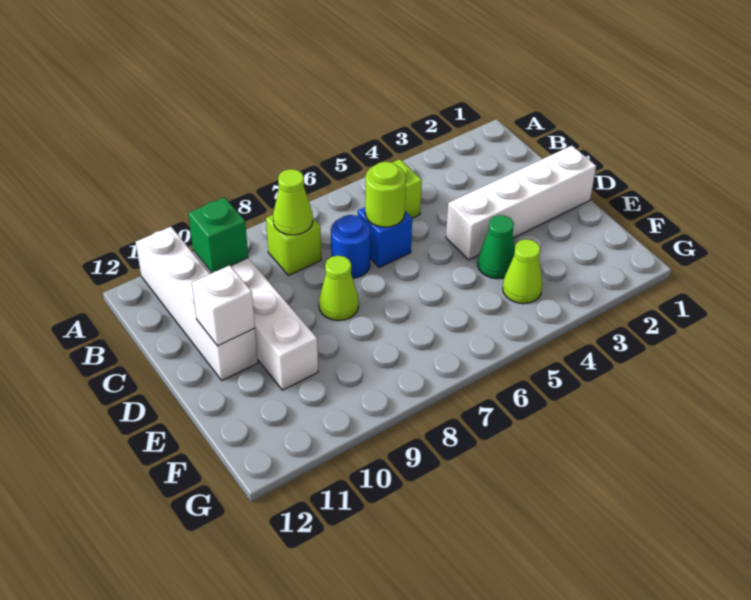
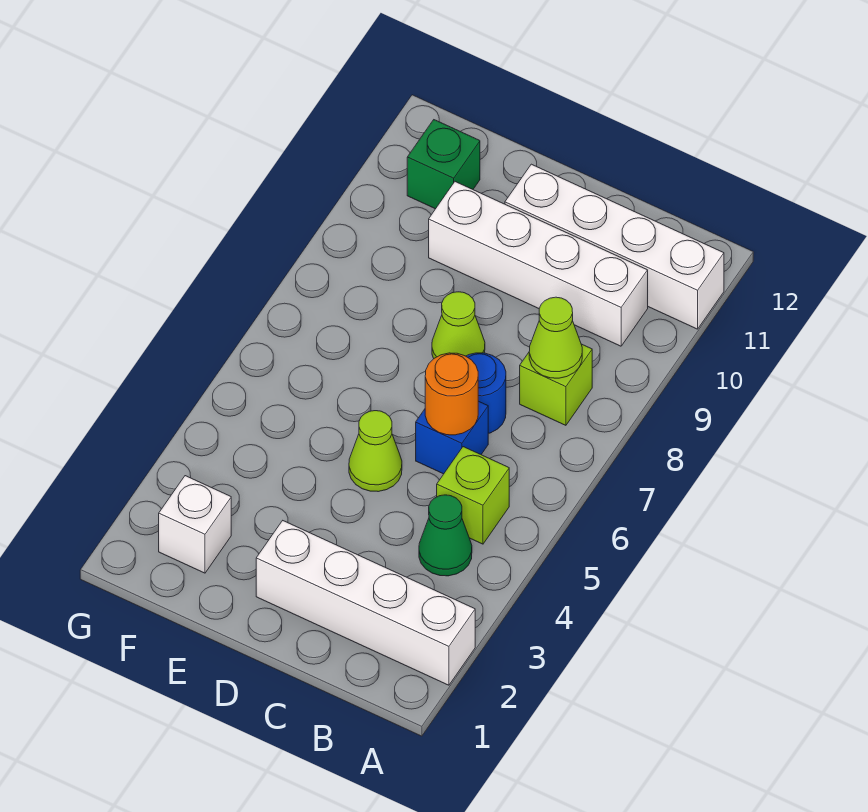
green 1x1 brick [188,197,248,273] -> green 1x1 brick moved to [407,120,480,209]
lime 1x1 round brick [365,162,406,227] -> orange 1x1 round brick [425,353,478,435]
white 1x4 brick [446,146,596,260] -> white 1x4 brick turned to [256,521,475,685]
white 1x1 brick [192,265,255,346] -> white 1x1 brick moved to [159,476,231,573]
green 1x1 cone [478,215,515,279] -> green 1x1 cone moved to [419,495,472,576]
lime 1x1 cone [503,239,543,304] -> lime 1x1 cone moved to [349,411,402,492]

